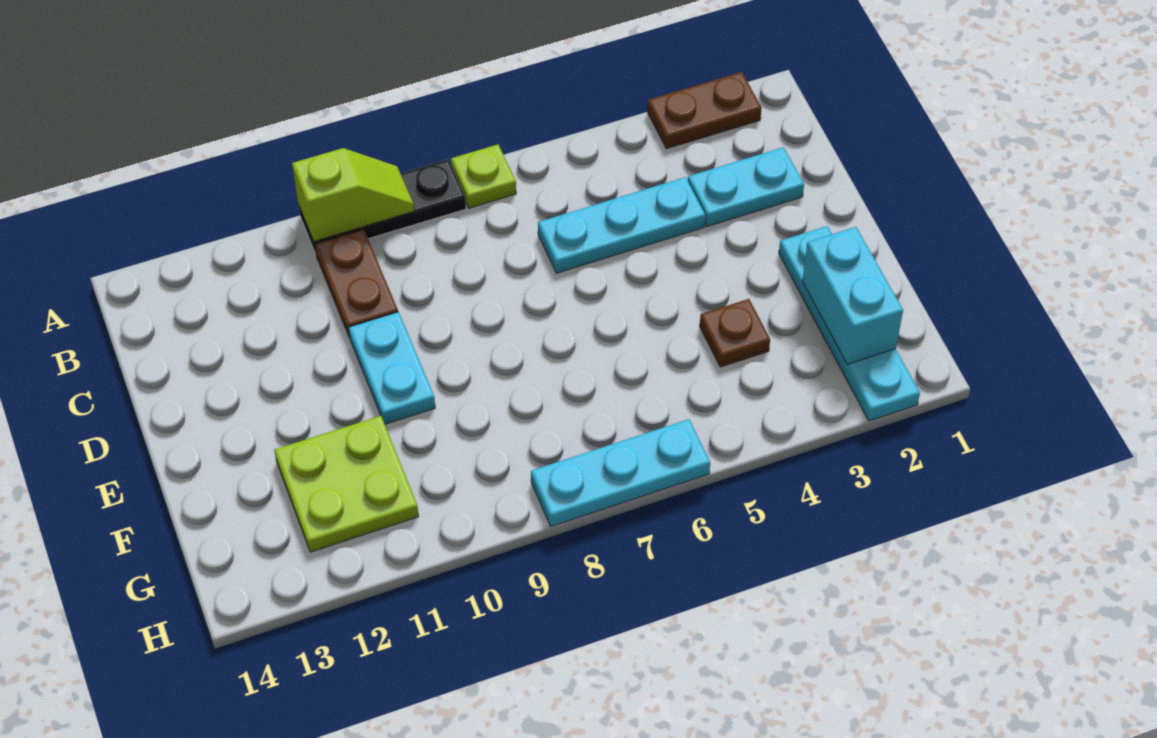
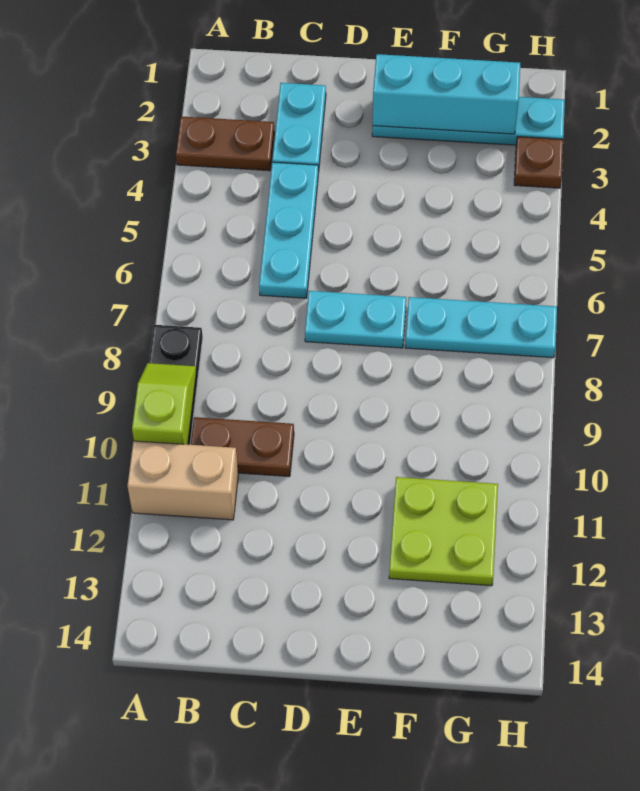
brown 1x2 plate [648,72,762,149] -> brown 1x2 plate turned to [176,116,275,171]
lime 1x1 plate [451,144,516,208] -> none
none -> tan 1x2 brick [127,441,238,520]
cyan 1x2 plate [348,312,435,424] -> cyan 1x2 plate moved to [305,291,406,348]
cyan 1x2 brick [802,227,903,364] -> cyan 1x3 brick [373,54,520,134]
brown 1x1 plate [700,299,770,367] -> brown 1x1 plate moved to [514,137,563,188]
cyan 1x3 plate [531,419,710,526] -> cyan 1x3 plate turned to [405,297,557,358]

